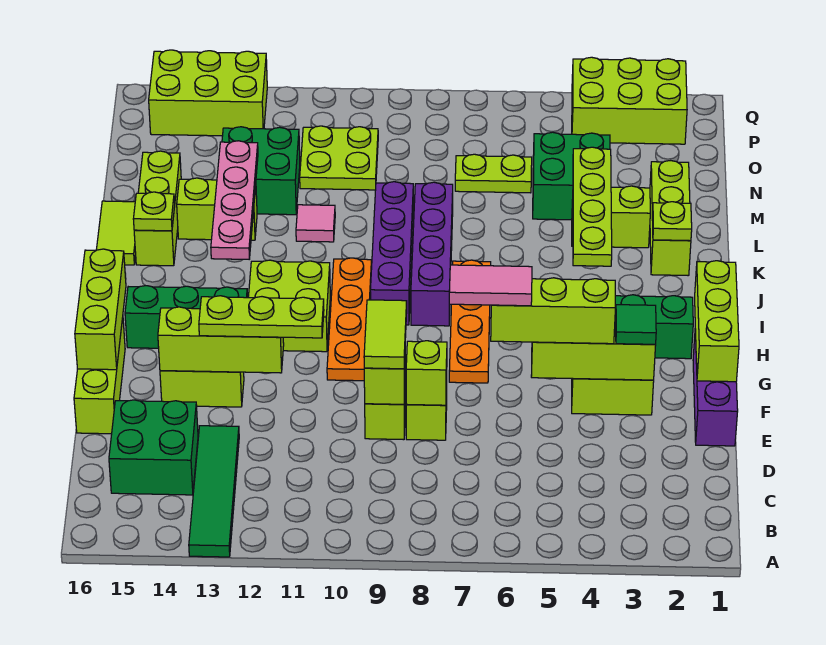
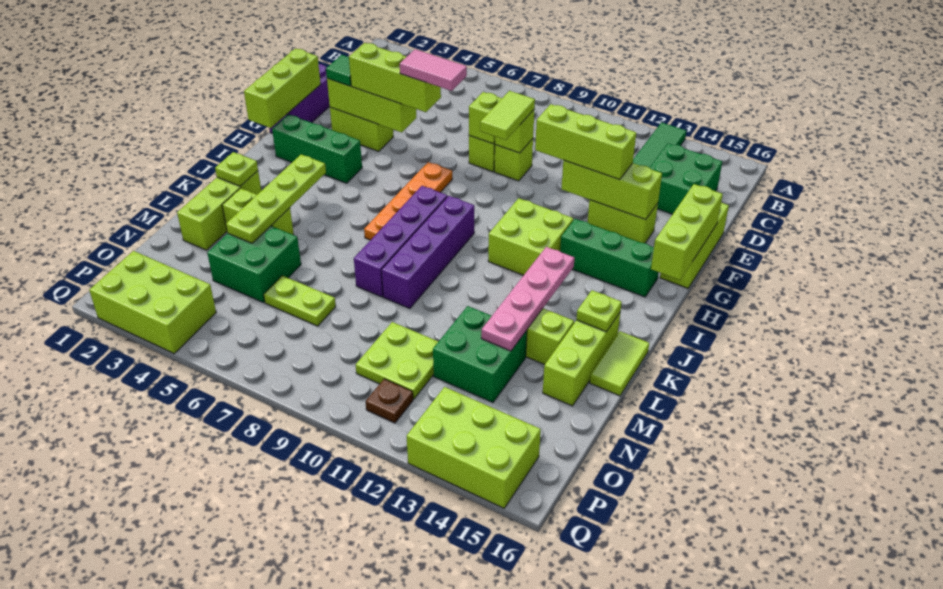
lime 1x3 plate [199,296,324,338] -> lime 1x3 brick [535,104,636,180]
orange 1x4 plate [327,258,372,381] -> none
pink 1x1 tile [296,205,335,242] -> none
none -> brown 1x1 plate [366,379,413,423]

